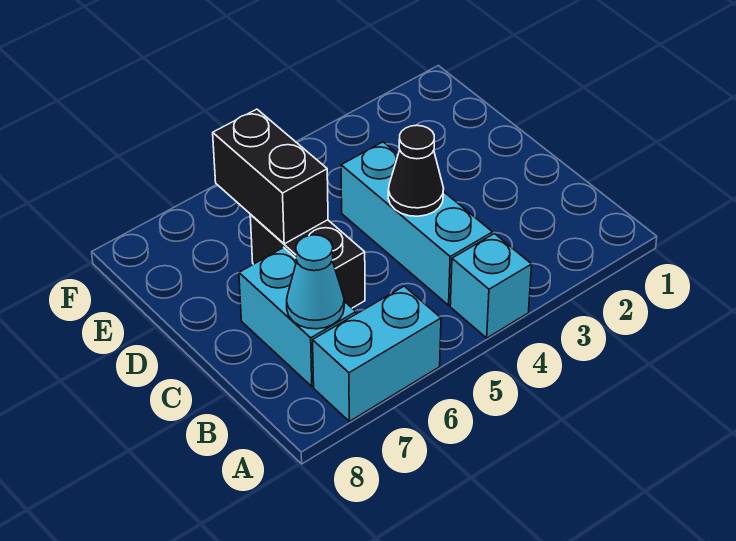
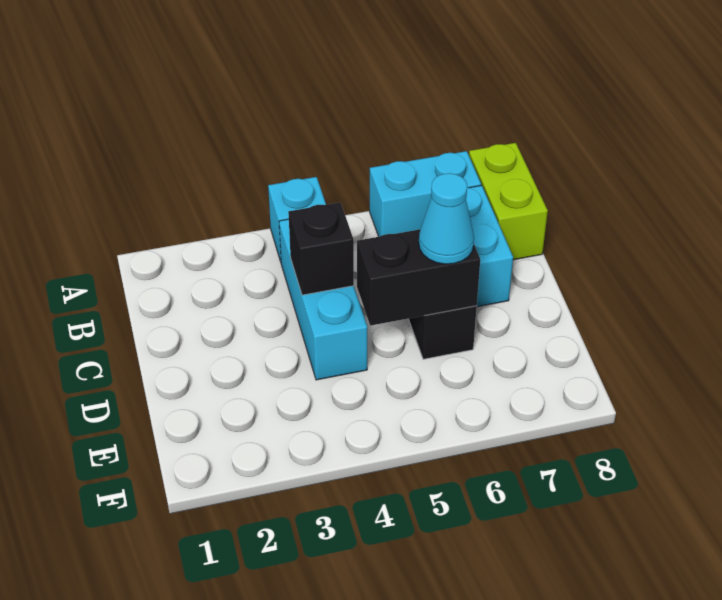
none -> lime 1x2 brick [469,143,548,260]
cyan 1x1 cone [287,235,344,329] -> cyan 1x1 cone moved to [419,173,474,264]
black 1x1 cone [388,125,444,216] -> black 1x1 brick [288,202,354,295]
black 1x2 brick [213,109,328,244] -> black 1x2 brick turned to [357,229,480,326]

